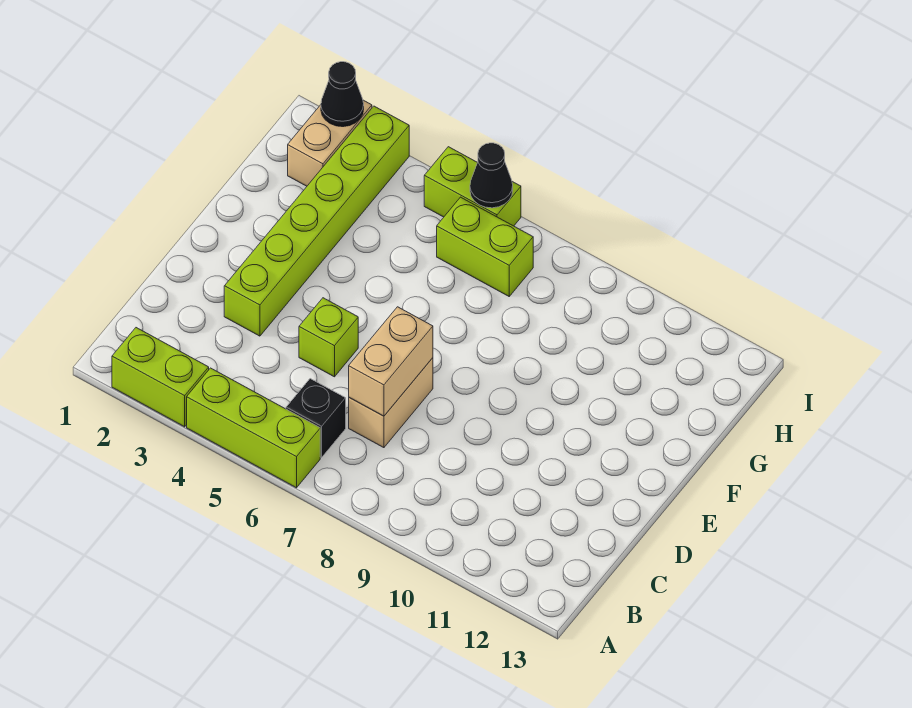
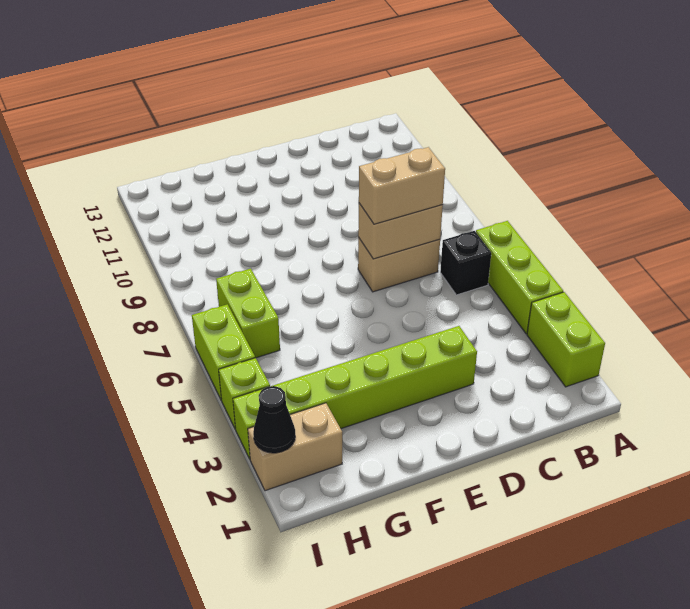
none -> tan 1x2 brick [359,147,445,224]
lime 1x1 brick [299,298,358,377] -> lime 1x1 brick moved to [219,358,270,429]
black 1x1 cone [470,143,513,208] -> none

